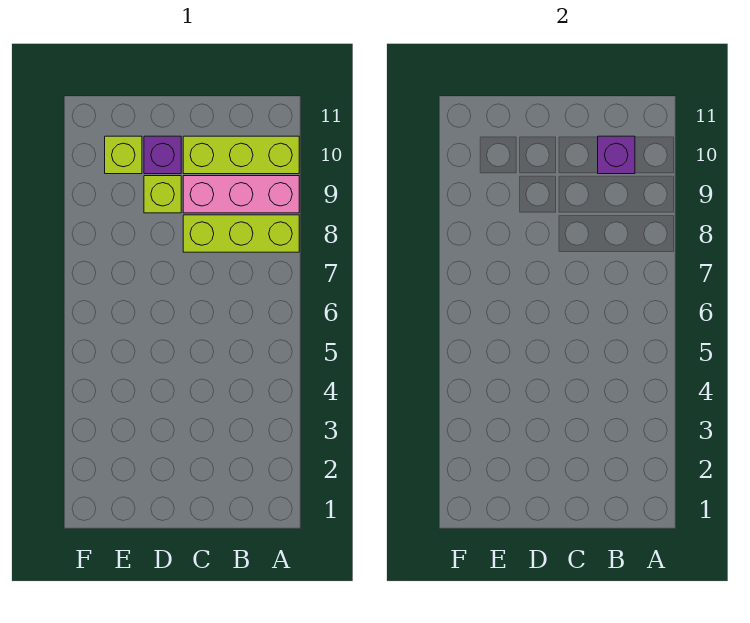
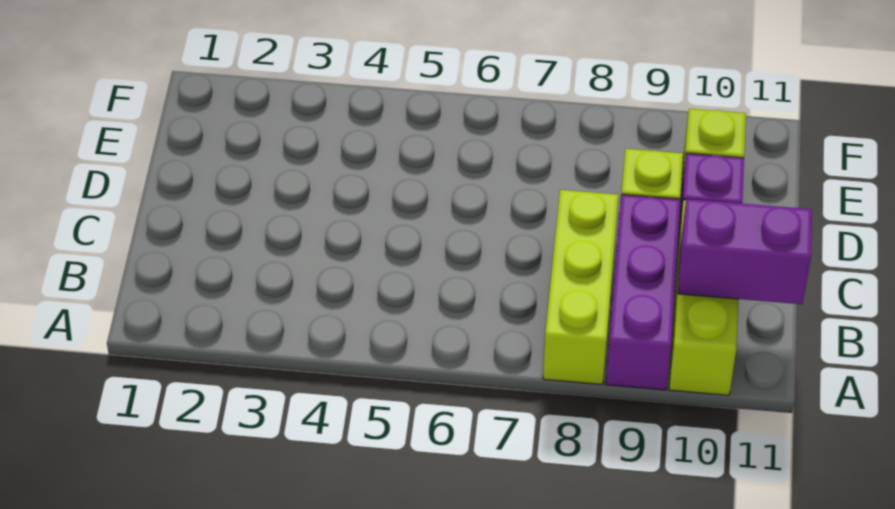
pink 1x3 brick [183,176,299,213] -> purple 1x3 brick [606,195,680,390]
purple 1x1 brick [598,136,635,174] -> purple 1x2 brick [678,199,812,304]

